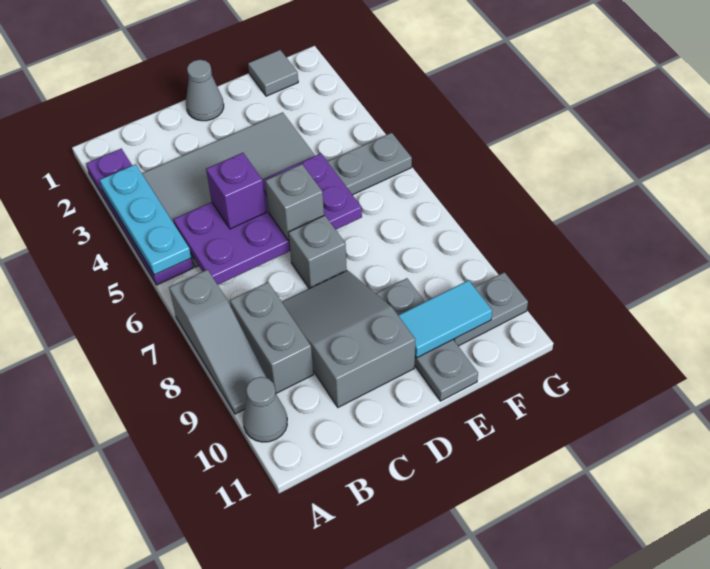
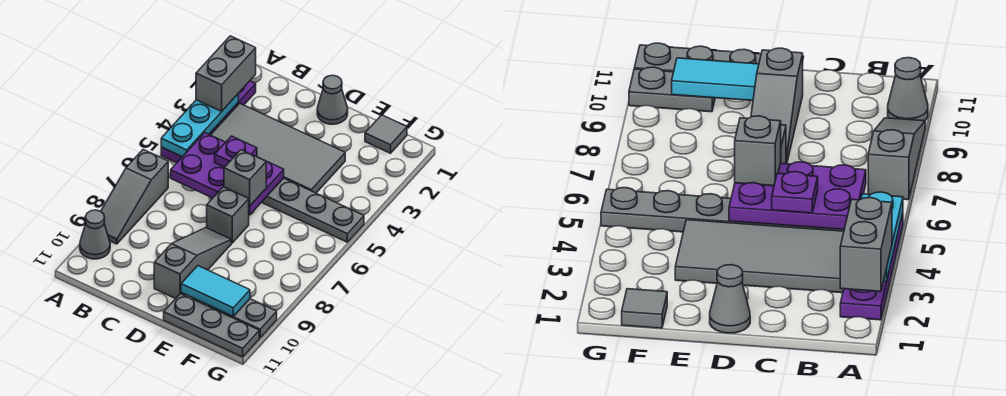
purple 2x4 plate [173,153,362,285] -> purple 2x3 plate [171,133,284,215]
grey 1x2 brick [230,282,313,393] -> grey 1x2 brick moved to [196,36,256,111]
purple 1x1 brick [206,153,266,229] -> purple 1x1 plate [215,136,257,167]
grey 2x3 slope [282,270,415,407] -> grey 1x3 slope [154,228,231,299]
grey 1x3 plate [376,278,478,401] -> grey 1x3 plate turned to [164,294,259,357]

